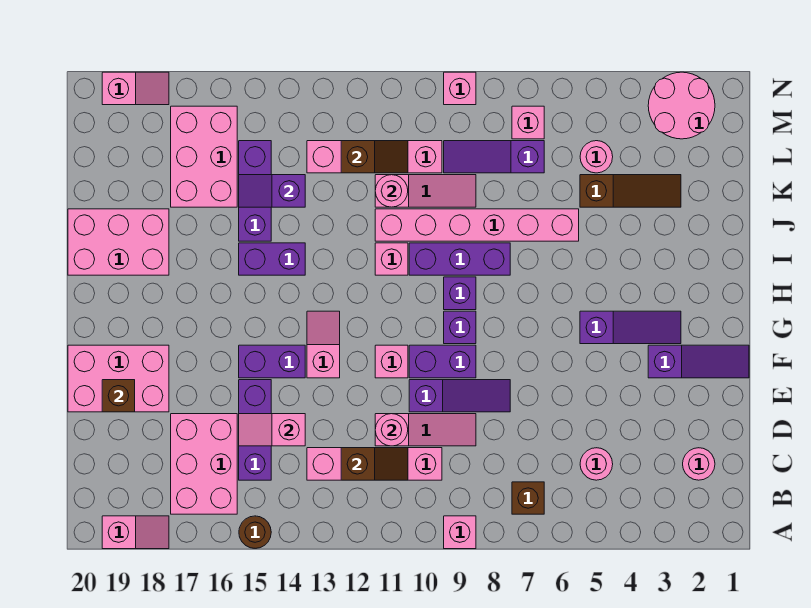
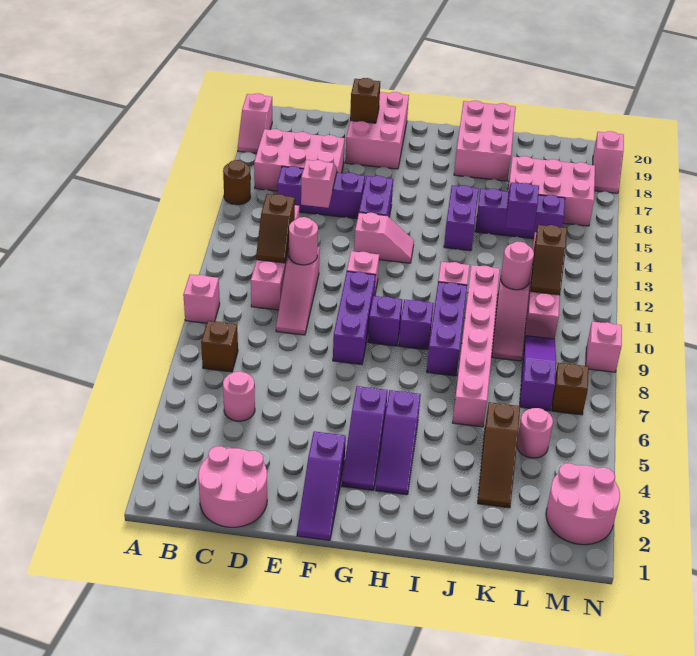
pink 1x1 round brick [683,448,715,480] -> pink 2x2 round brick [198,446,267,527]
purple 1x3 slope [409,380,510,412] -> purple 1x3 slope moved to [376,390,421,495]
purple 1x2 brick [409,345,476,378] -> purple 1x3 brick [333,272,376,365]
pink 1x1 brick [512,106,544,139] -> brown 1x1 brick [552,363,589,415]

